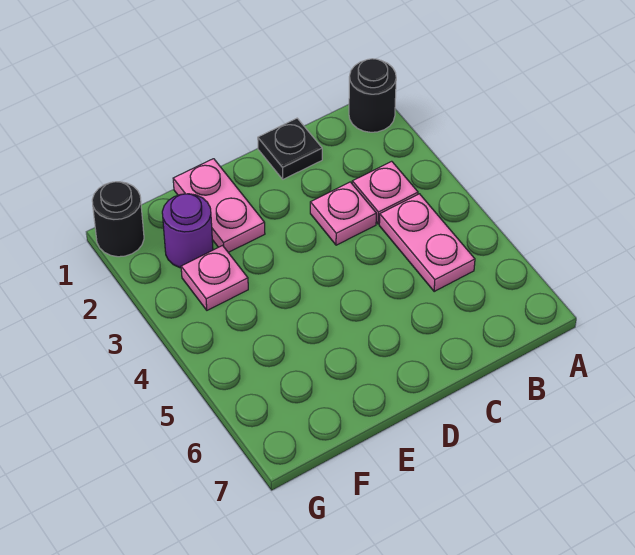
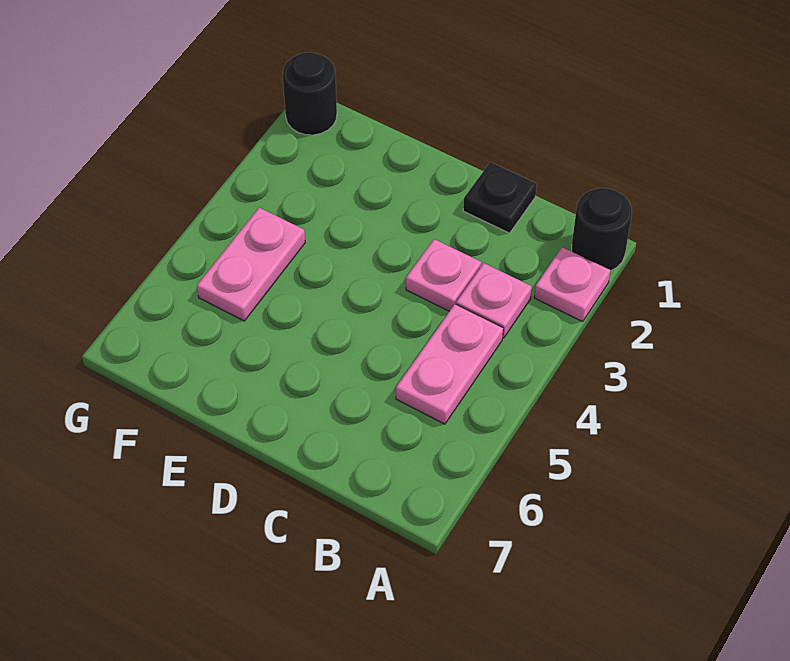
pink 1x2 plate [173,159,265,252] -> pink 1x2 plate moved to [197,208,305,321]
purple 1x1 round brick [162,194,213,268] -> none
pink 1x1 plate [181,246,248,310] -> pink 1x1 plate moved to [534,247,610,322]

